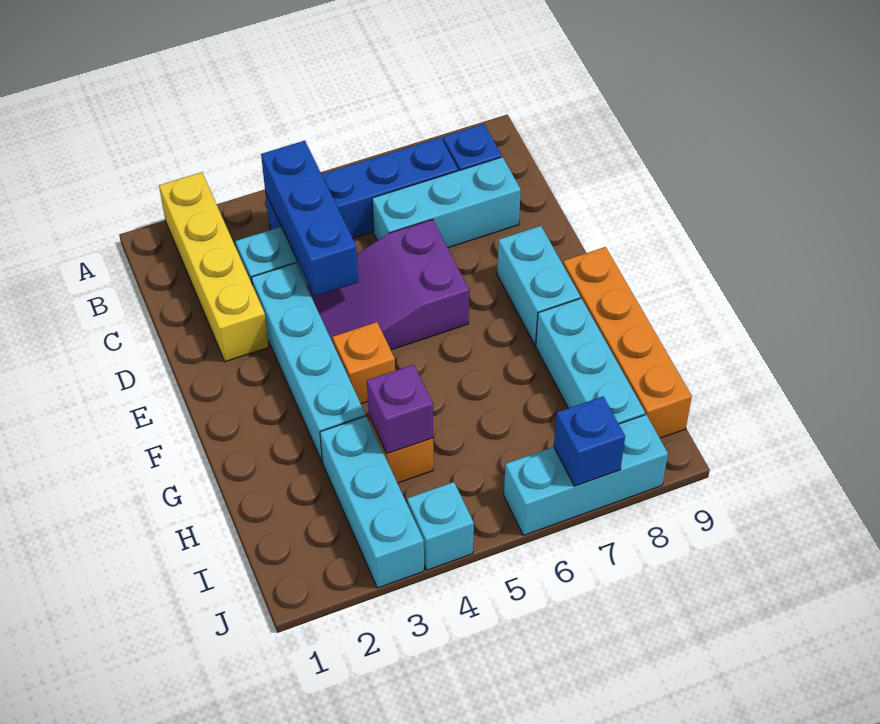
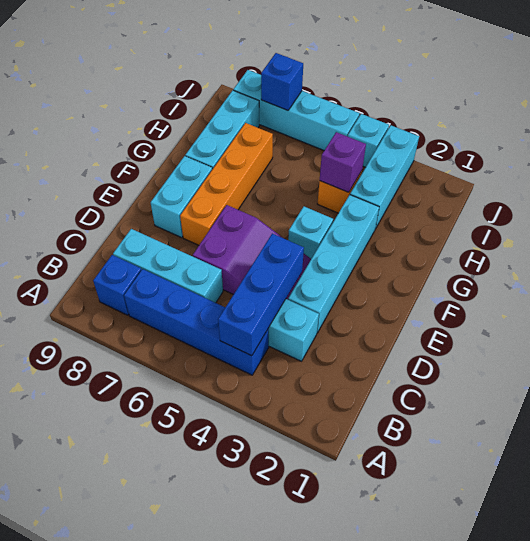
yellow 1x4 brick [159,172,269,362] -> none
orange 1x1 brick [332,322,395,404] -> cyan 1x1 brick [288,206,333,259]
orange 1x4 brick [563,247,692,438] -> orange 1x4 brick moved to [180,123,273,245]
cyan 1x3 brick [504,415,668,535] -> cyan 1x4 brick [233,70,360,150]

